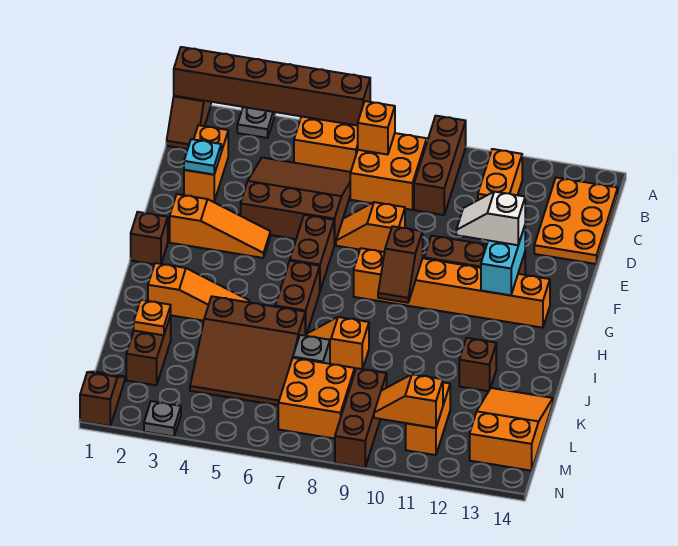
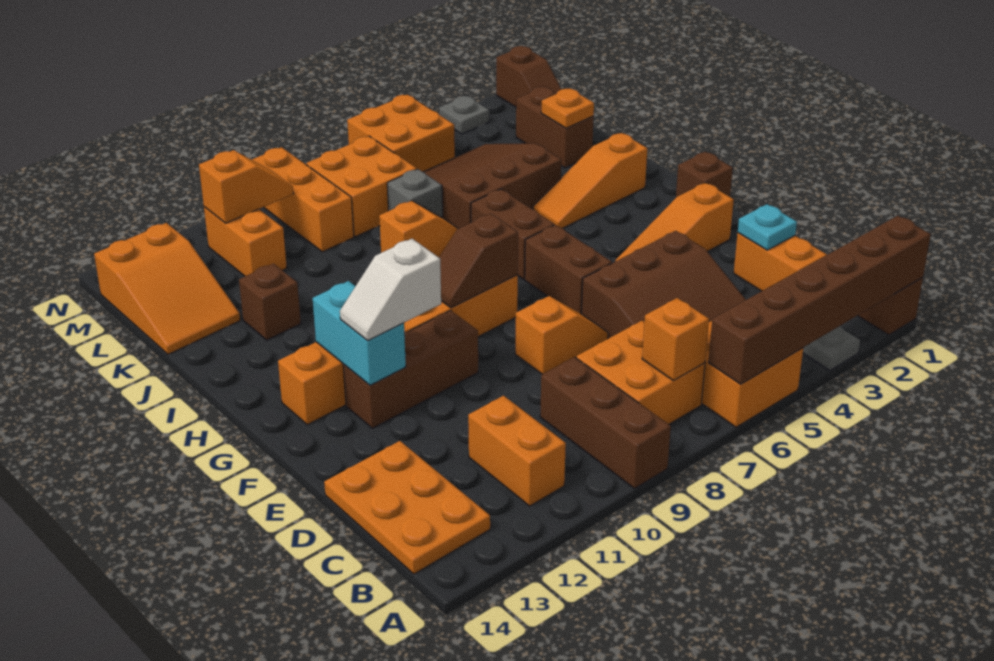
white 1x2 slope [456,192,525,245] -> white 1x2 slope turned to [340,239,441,341]
brown 1x2 slope [378,226,423,303] -> brown 1x2 slope turned to [439,214,518,308]
brown 1x3 brick [335,368,387,468] -> orange 1x3 brick [252,147,354,252]
none -> orange 2x2 brick [347,95,455,172]

